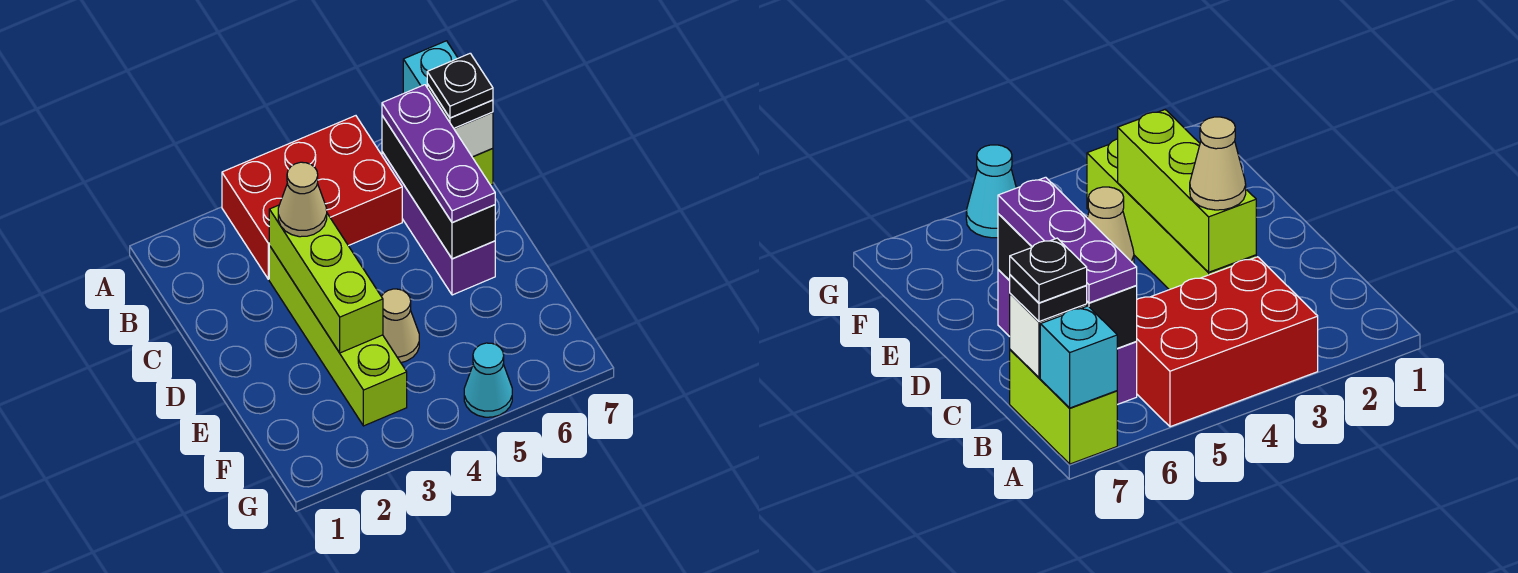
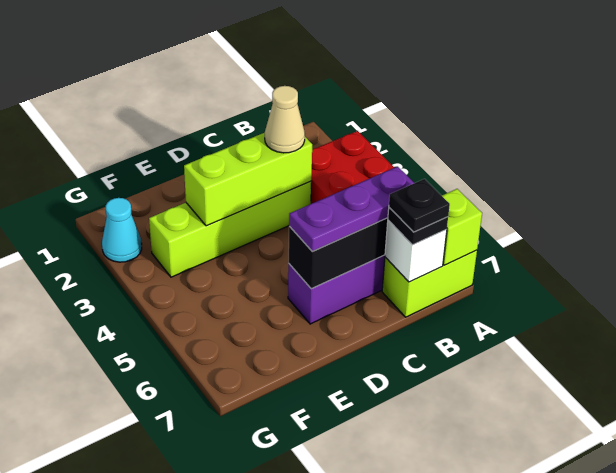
cyan 1x1 brick [403,41,458,93] -> lime 1x1 brick [442,189,482,265]
tan 1x1 cone [381,289,419,363] -> none
cyan 1x1 cone [464,343,512,417] -> cyan 1x1 cone moved to [102,198,142,262]

